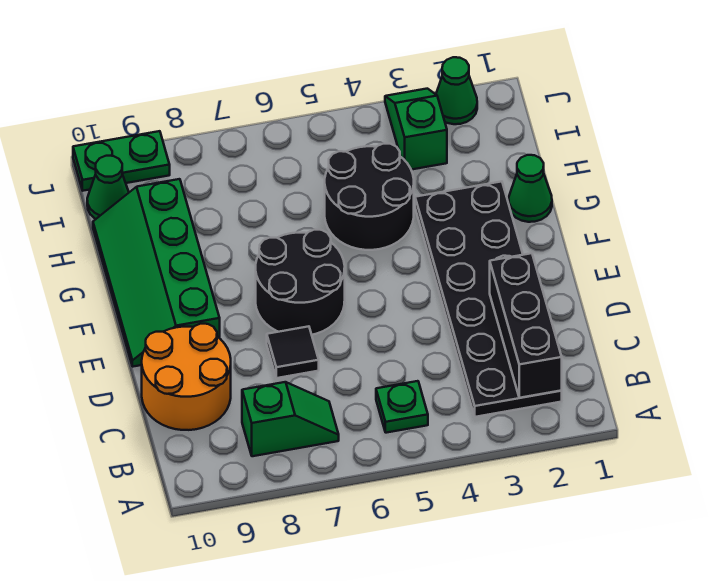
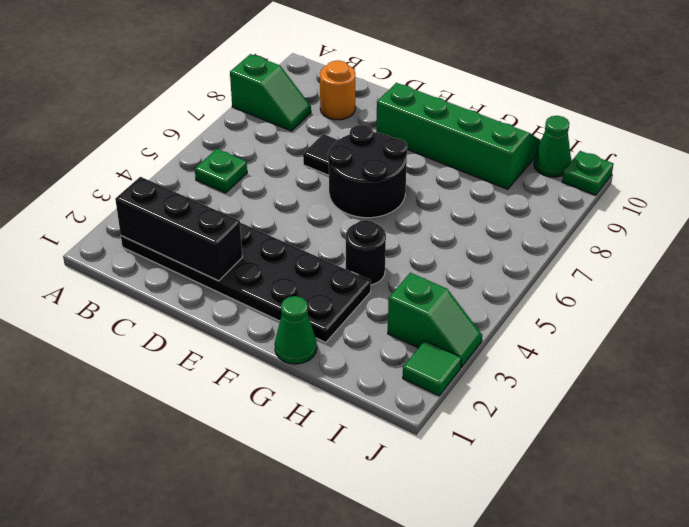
green 1x2 slope [242,382,339,456] -> green 1x2 slope turned to [230,54,311,131]
orange 2x2 round brick [142,324,231,430] -> orange 1x1 round brick [320,61,355,120]
black 2x2 round brick [325,144,414,250] -> black 1x1 round brick [346,220,386,285]
green 1x1 cone [436,57,477,124] -> green 1x1 tile [403,341,461,396]
green 1x2 plate [73,131,170,191] -> green 1x1 plate [562,151,613,195]

